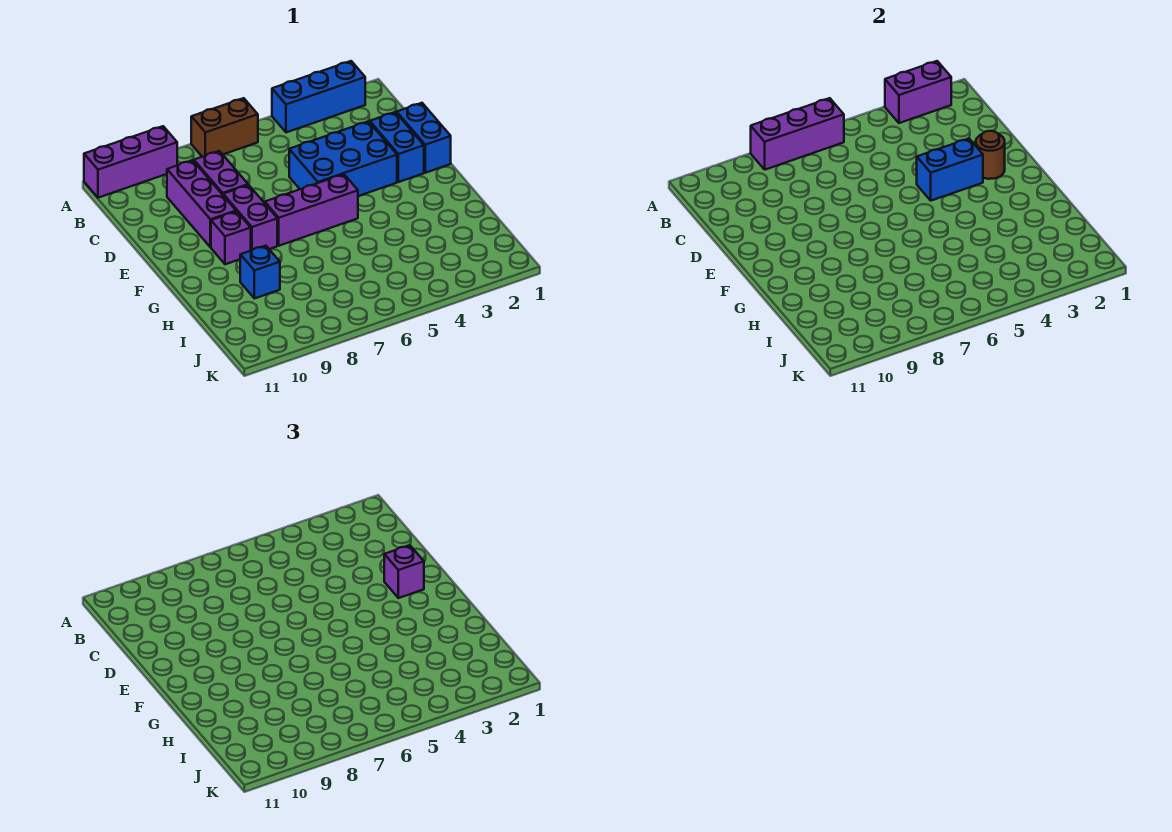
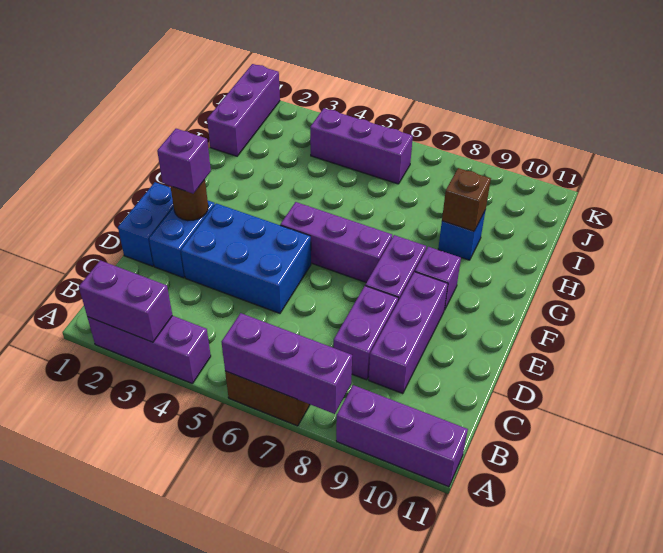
blue 1x3 brick [272,61,366,132] -> purple 1x3 brick [87,316,211,383]
blue 1x2 brick [917,139,983,201] -> none
none -> brown 1x1 brick [442,168,491,231]
none -> purple 1x3 brick [207,64,280,156]
none -> purple 1x3 brick [310,108,413,184]

